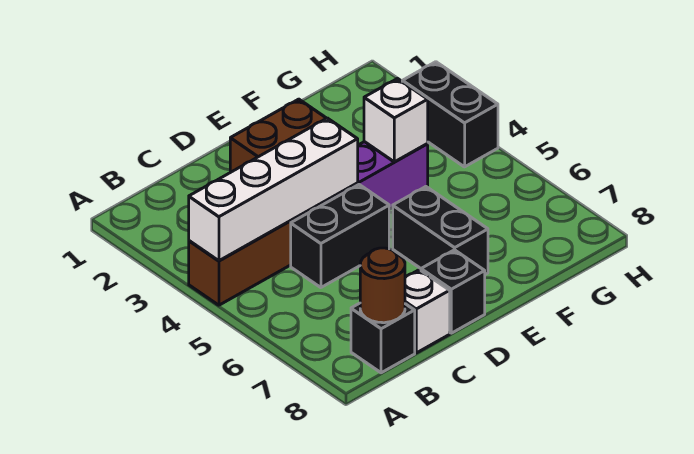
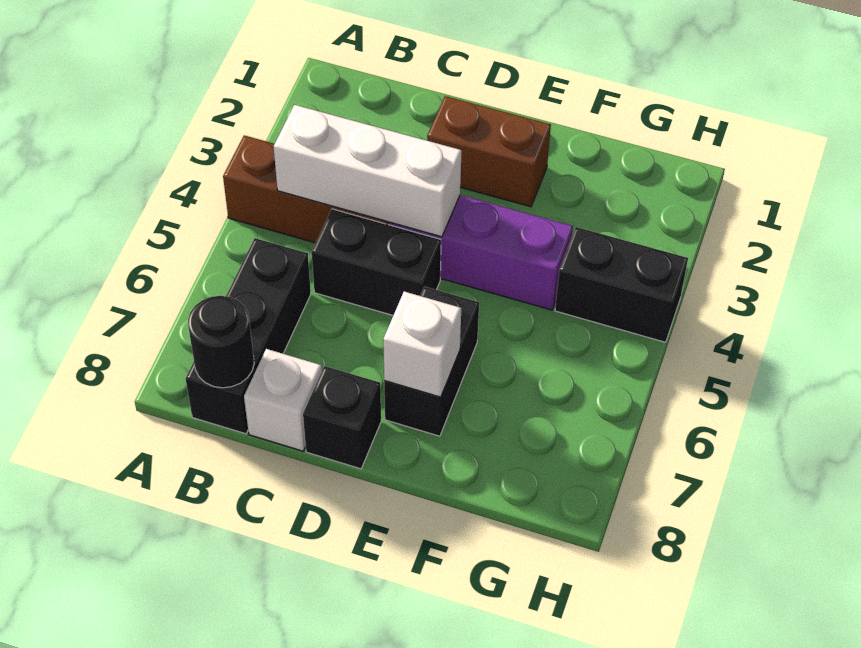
white 1x4 brick [189,118,358,261] -> white 1x3 brick [274,105,462,237]
black 1x1 brick [351,303,415,373] -> black 1x3 brick [186,238,311,434]
brown 1x1 round brick [360,248,405,323] -> black 1x1 round brick [188,296,254,388]
white 1x1 brick [364,78,428,162] -> white 1x1 brick moved to [383,292,461,397]
black 1x2 brick [402,62,498,167] -> black 1x2 brick turned to [555,227,688,342]

